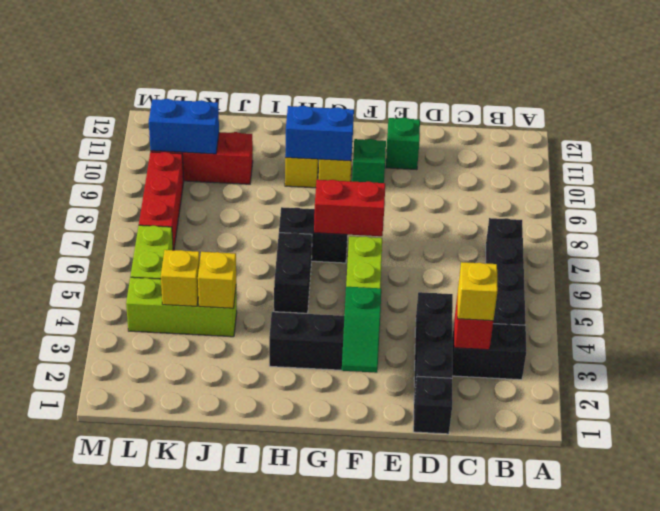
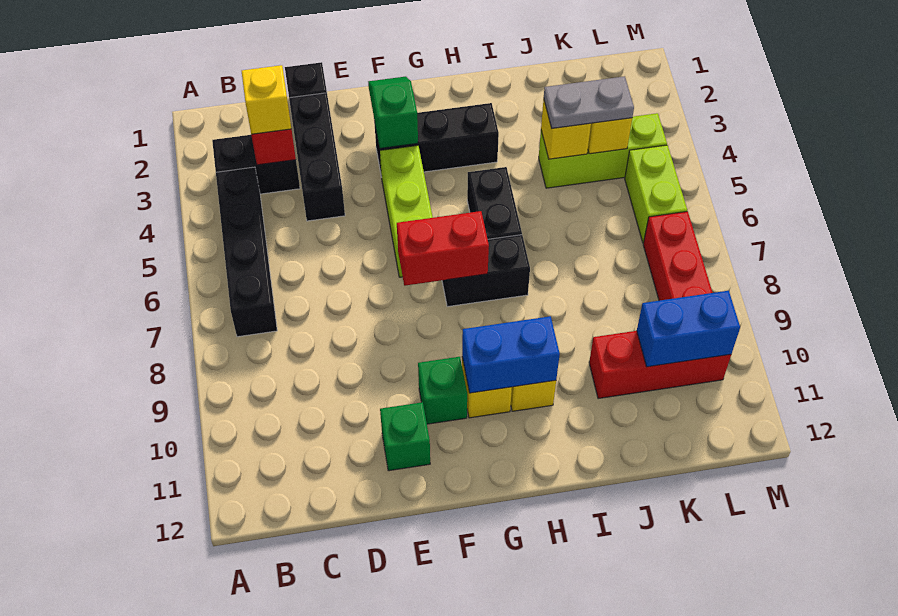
none -> grey 1x2 plate [544,76,634,128]

